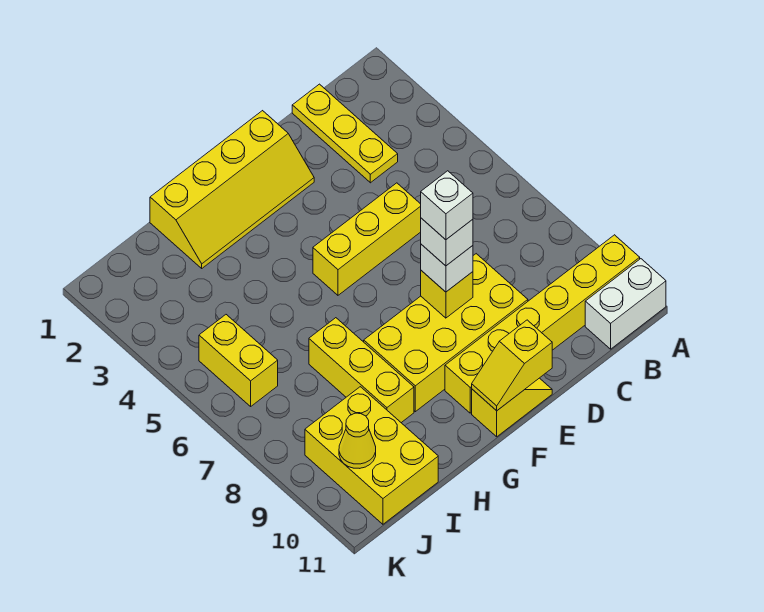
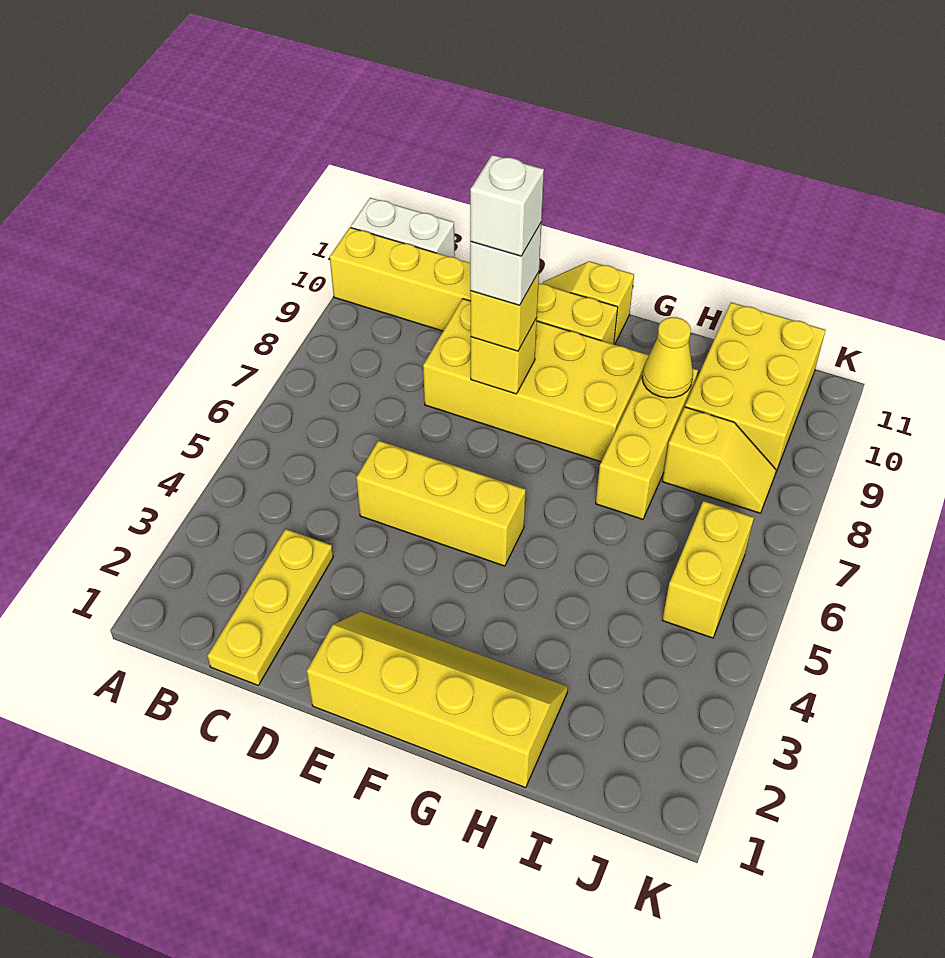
white 1x1 brick [421,244,473,292] -> yellow 1x1 brick [470,272,539,351]
yellow 1x2 slope [472,320,552,411] -> yellow 1x2 slope moved to [662,407,776,513]
yellow 1x1 cone [339,413,376,468] -> yellow 1x1 cone moved to [642,317,693,398]

